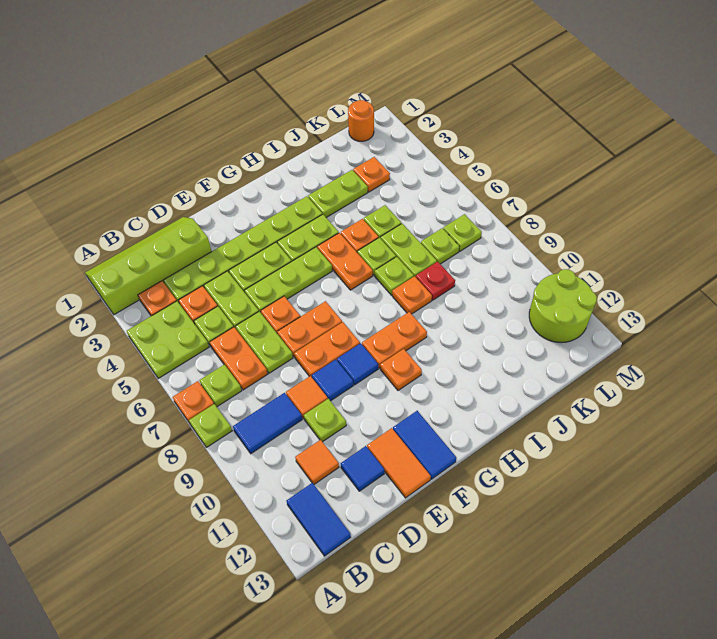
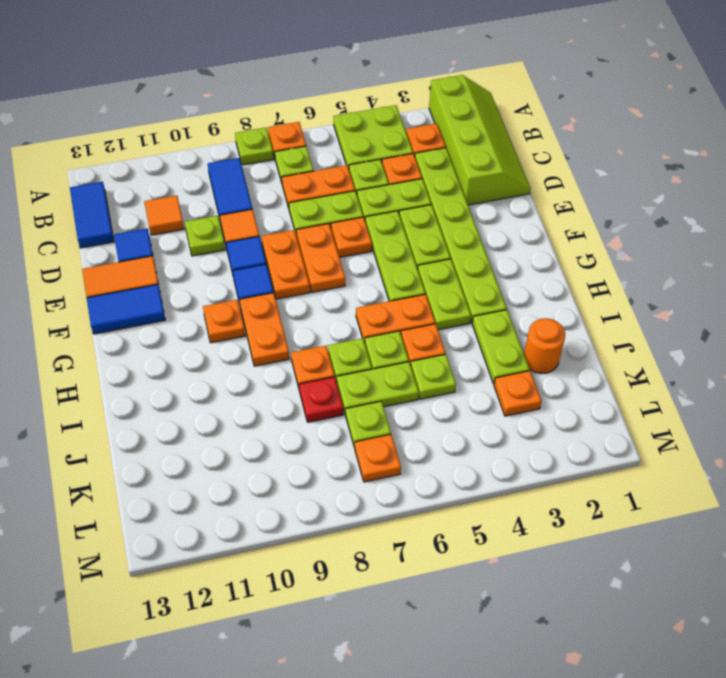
blue 1x2 tile [287,483,351,556] -> blue 1x2 tile turned to [70,182,114,248]
orange 1x1 round brick [348,100,374,141] -> orange 1x1 round brick moved to [524,318,565,374]
lime 1x1 plate [443,214,482,251] -> orange 1x1 plate [354,435,401,482]
lime 2x2 round brick [529,269,597,343] -> none

